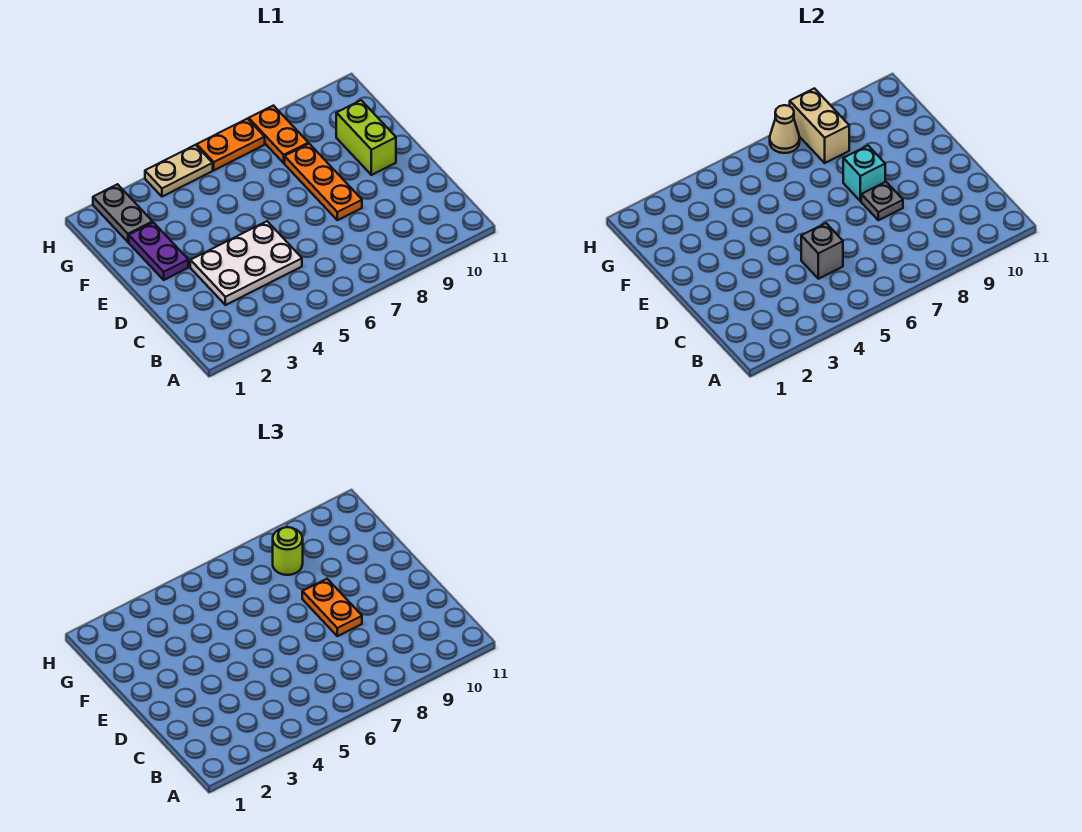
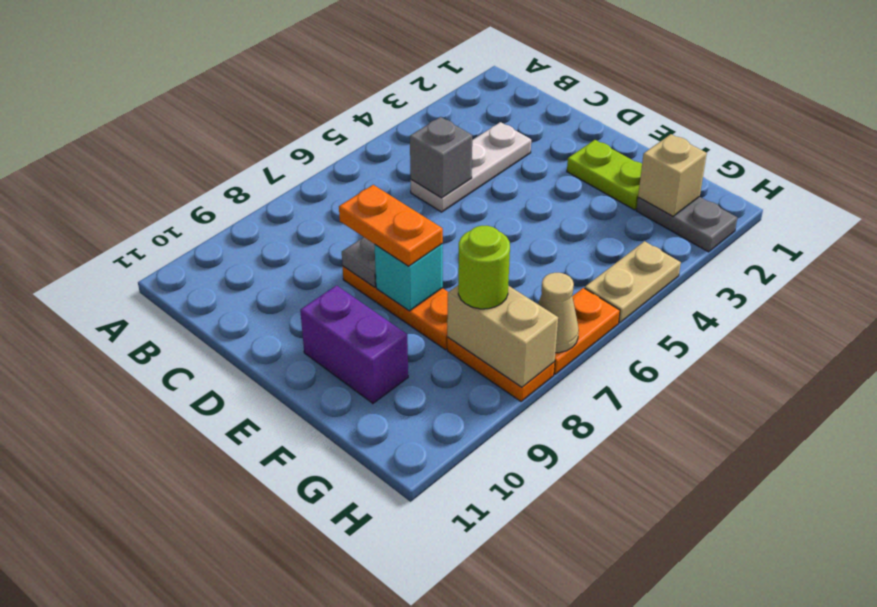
white 2x3 plate [190,221,302,305] -> white 1x3 plate [411,122,531,212]
purple 1x2 plate [129,222,188,280] -> lime 1x2 plate [567,140,642,210]
lime 1x2 brick [336,100,396,175] -> purple 1x2 brick [300,285,408,403]
none -> tan 1x1 brick [638,134,707,216]

